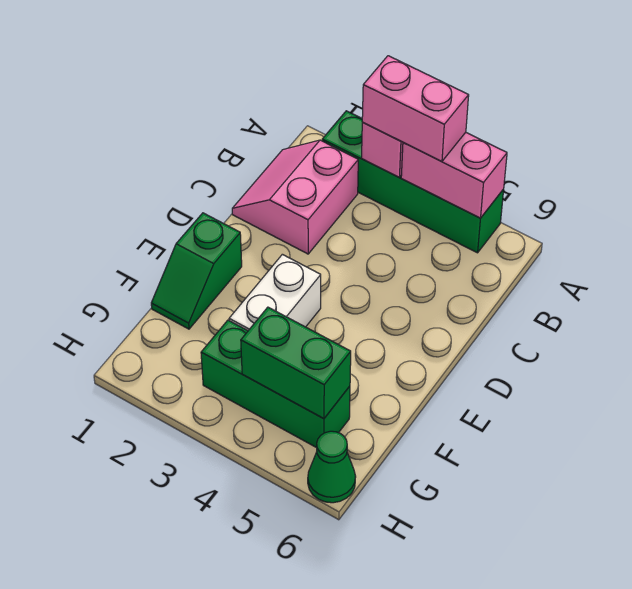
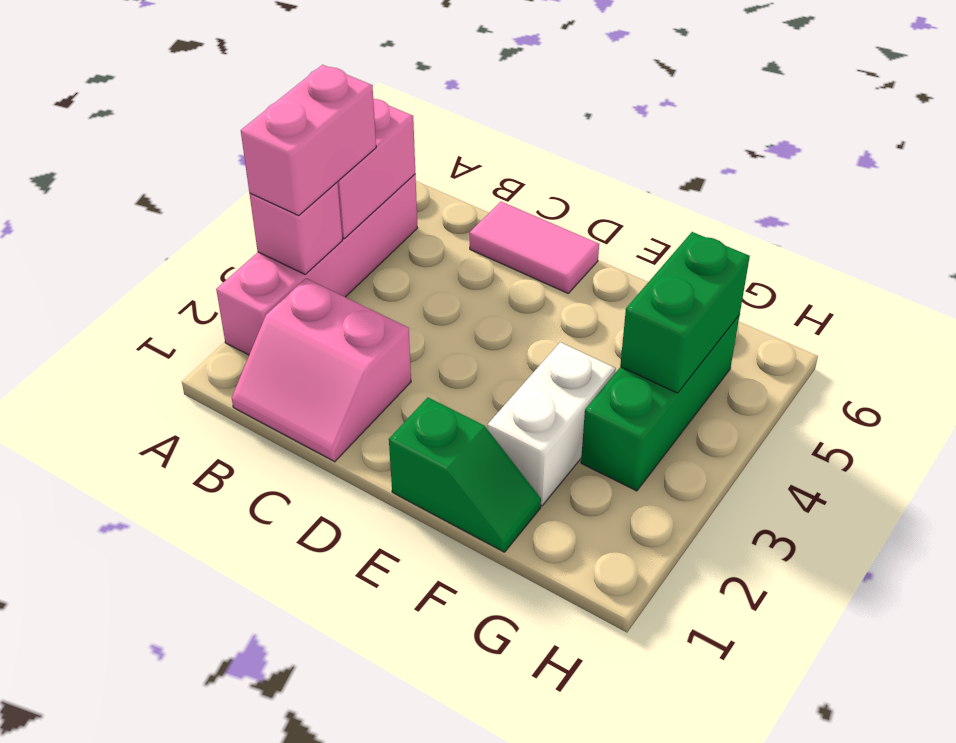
green 1x4 brick [322,111,504,253] -> pink 1x4 brick [216,175,417,355]
none -> pink 1x2 tile [470,202,599,293]
white 1x2 brick [229,254,321,331] -> white 1x2 brick turned to [488,342,616,506]
green 1x1 cone [308,431,356,503] -> none

